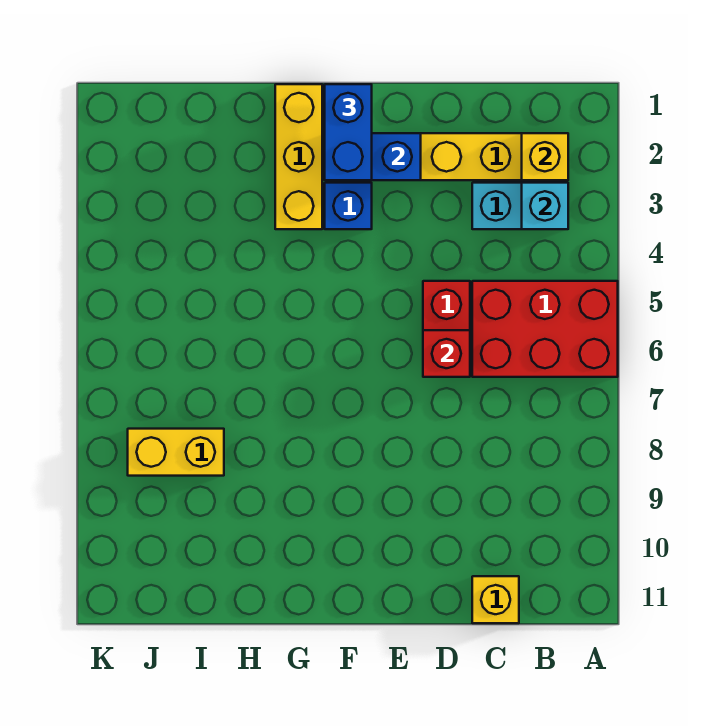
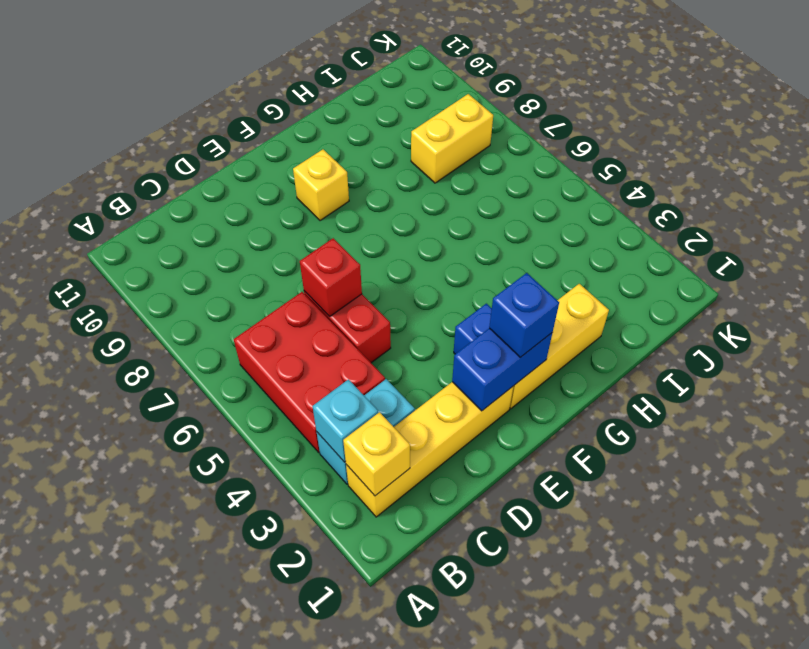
red 2x3 brick [472,281,618,377] -> red 2x3 brick turned to [234,292,385,452]
yellow 1x1 brick [472,576,519,623] -> yellow 1x1 brick moved to [293,149,349,221]
blue 1x2 brick [325,84,372,180] -> blue 1x1 brick [489,273,559,357]
yellow 1x3 brick [275,84,322,229] -> yellow 1x3 brick turned to [510,284,609,409]

